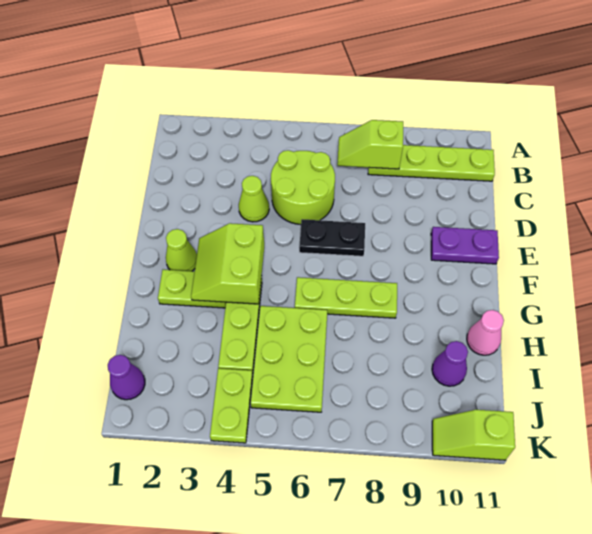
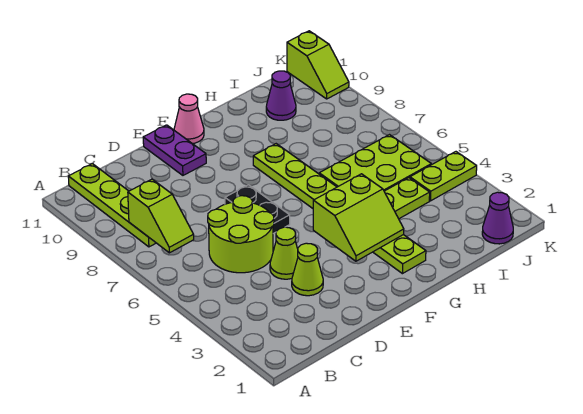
lime 1x1 cone [166,229,197,271] -> lime 1x1 cone moved to [292,243,323,296]
pink 1x1 cone [467,310,504,355] -> pink 1x1 cone moved to [174,94,204,144]

